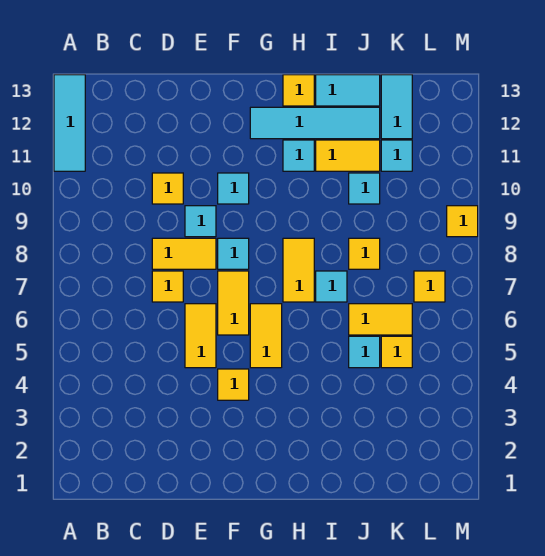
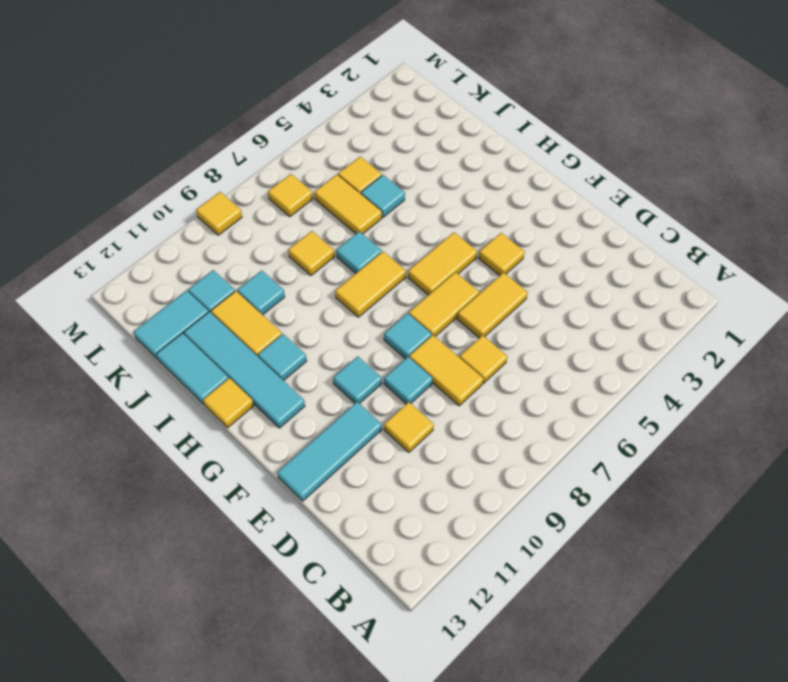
cyan 1x3 tile [54,75,85,171] -> cyan 1x3 tile moved to [277,402,382,501]

